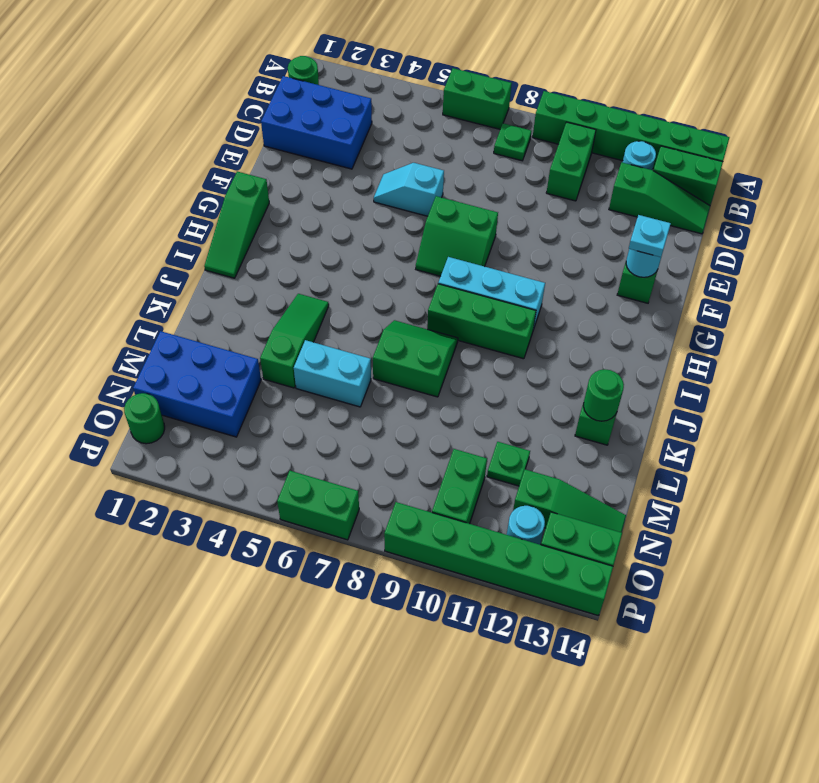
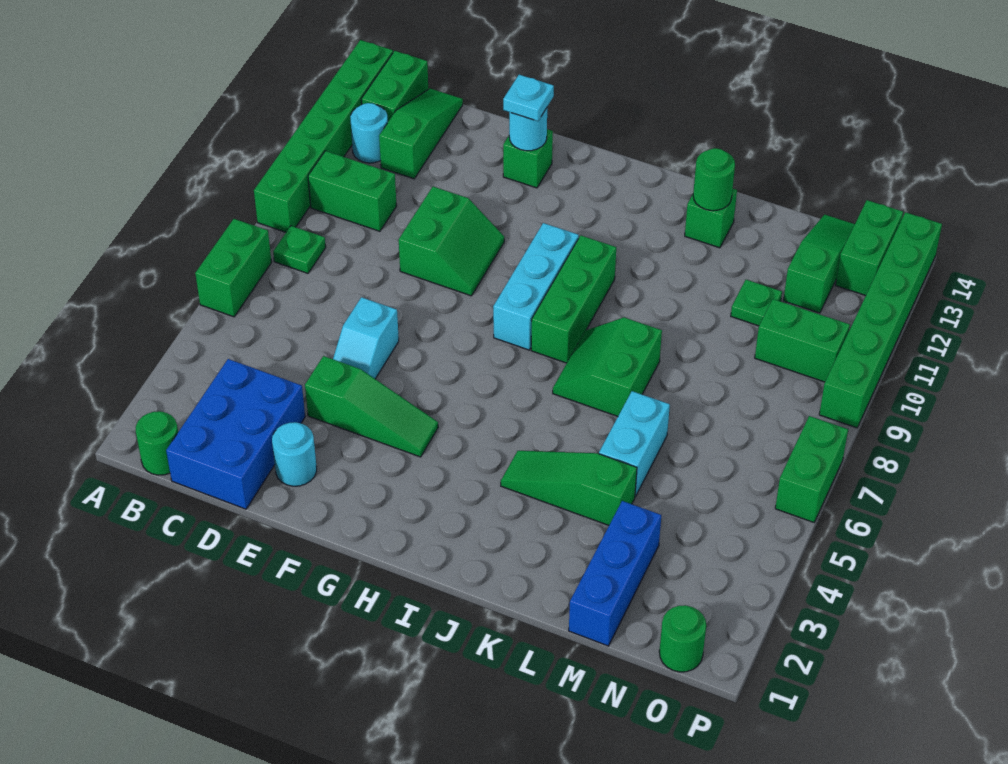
green 2x2 slope [416,196,498,276] -> green 2x2 slope moved to [399,187,504,296]
green 1x3 slope [204,171,269,278] -> green 1x3 slope moved to [305,356,438,457]
blue 2x3 brick [133,331,261,437] -> blue 1x3 brick [569,501,661,646]
cyan 1x1 round brick [507,506,545,545] -> cyan 1x1 round brick moved to [272,422,317,486]

